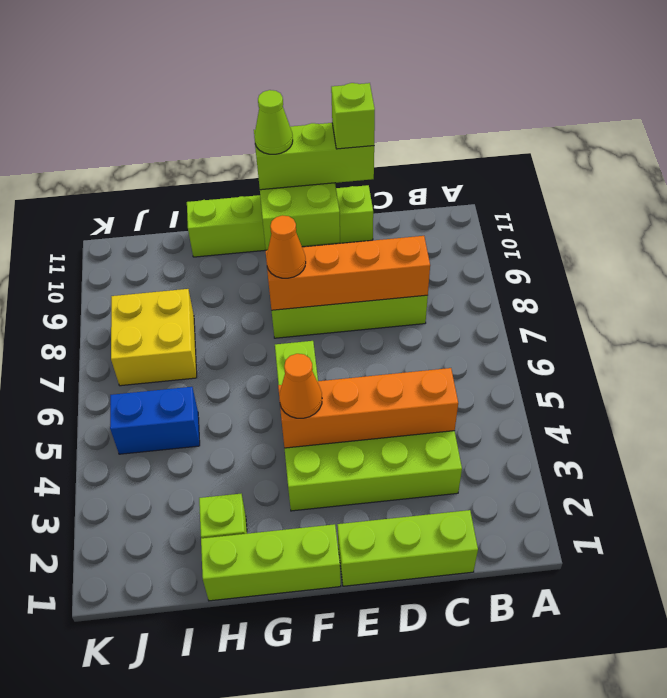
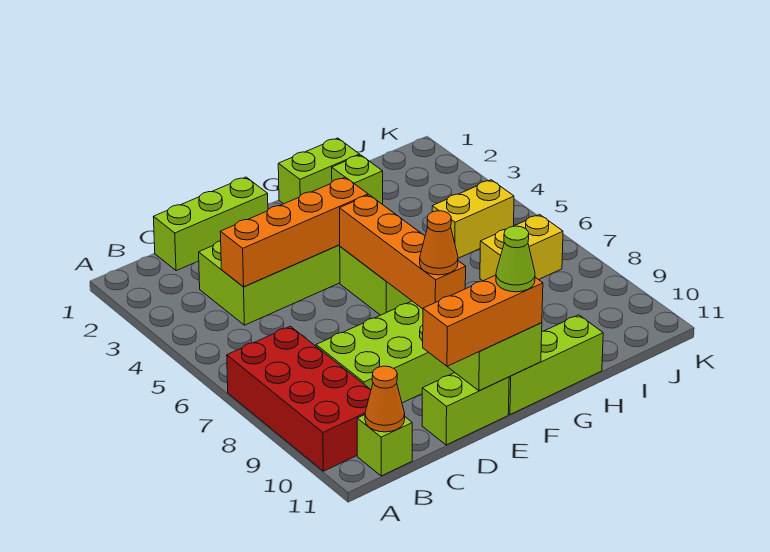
none -> red 2x4 brick [227,326,371,471]
orange 1x4 brick [266,236,430,310] -> orange 1x4 brick turned to [339,195,466,309]
lime 1x3 brick [254,123,374,190] -> orange 1x3 brick [423,275,543,366]
lime 1x1 brick [331,83,375,149] -> lime 1x1 brick moved to [357,415,412,476]
lime 1x3 brick [201,524,341,601] -> lime 1x2 brick [278,138,360,204]
orange 1x1 cone [279,354,322,418] -> orange 1x1 cone moved to [365,366,405,432]
blue 1x2 brick [110,387,200,454] -> yellow 1x2 brick [432,180,514,258]
yellow 2x2 brick [111,289,197,386] -> yellow 1x2 brick [480,215,563,281]

